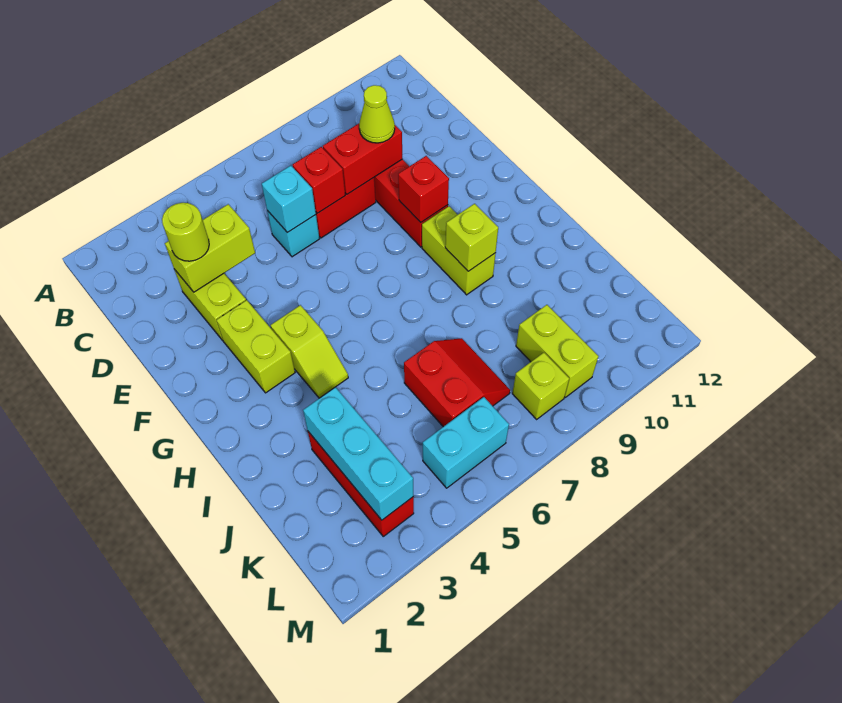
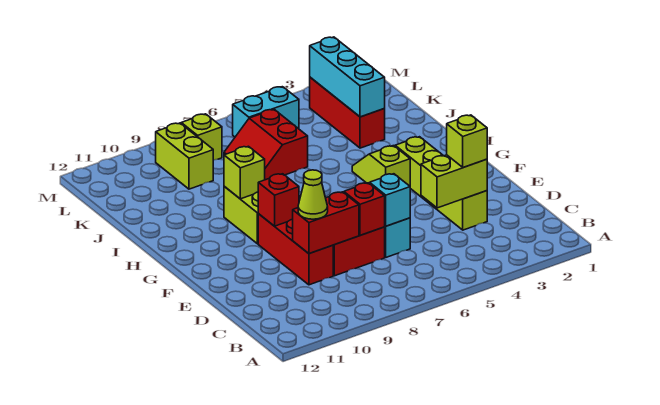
lime 1x1 round brick [162,203,209,261] -> lime 1x1 brick [447,115,487,168]

